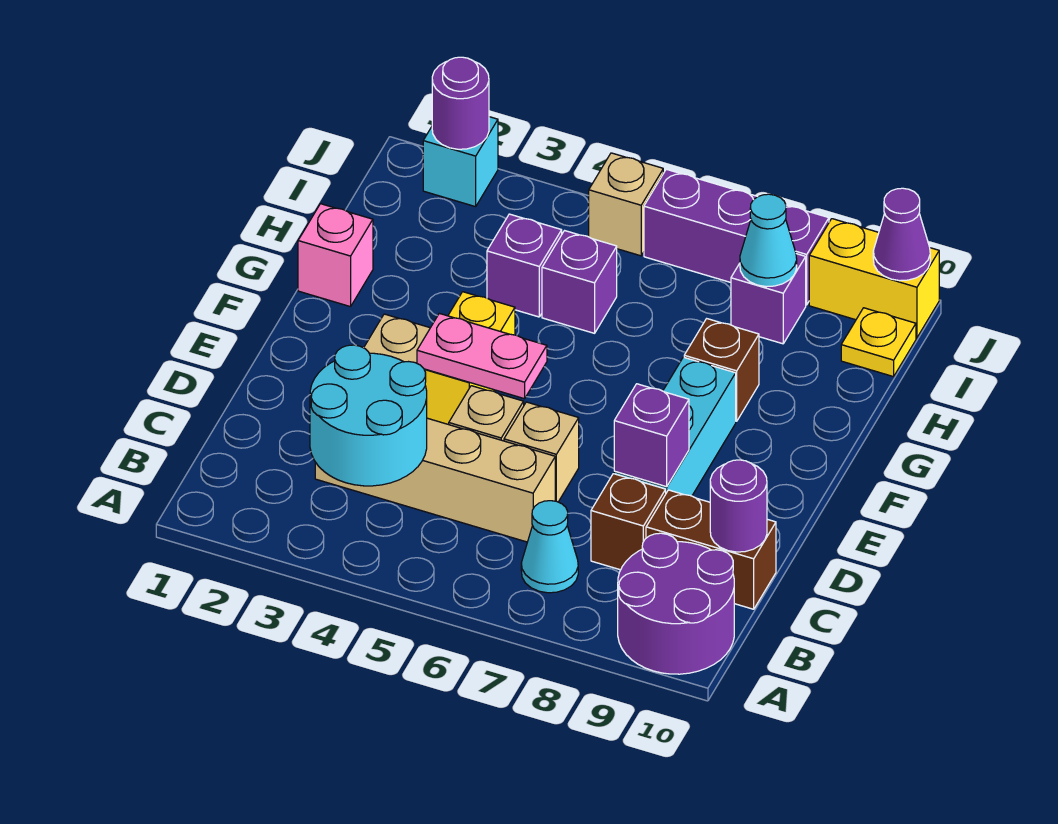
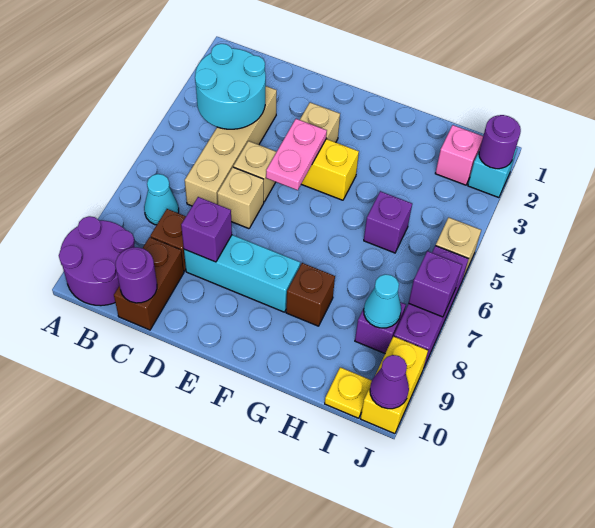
pink 1x1 brick [298,204,373,307] -> pink 1x1 brick moved to [435,125,483,185]
purple 1x1 brick [487,214,562,317] -> purple 1x1 brick moved to [409,251,462,317]

